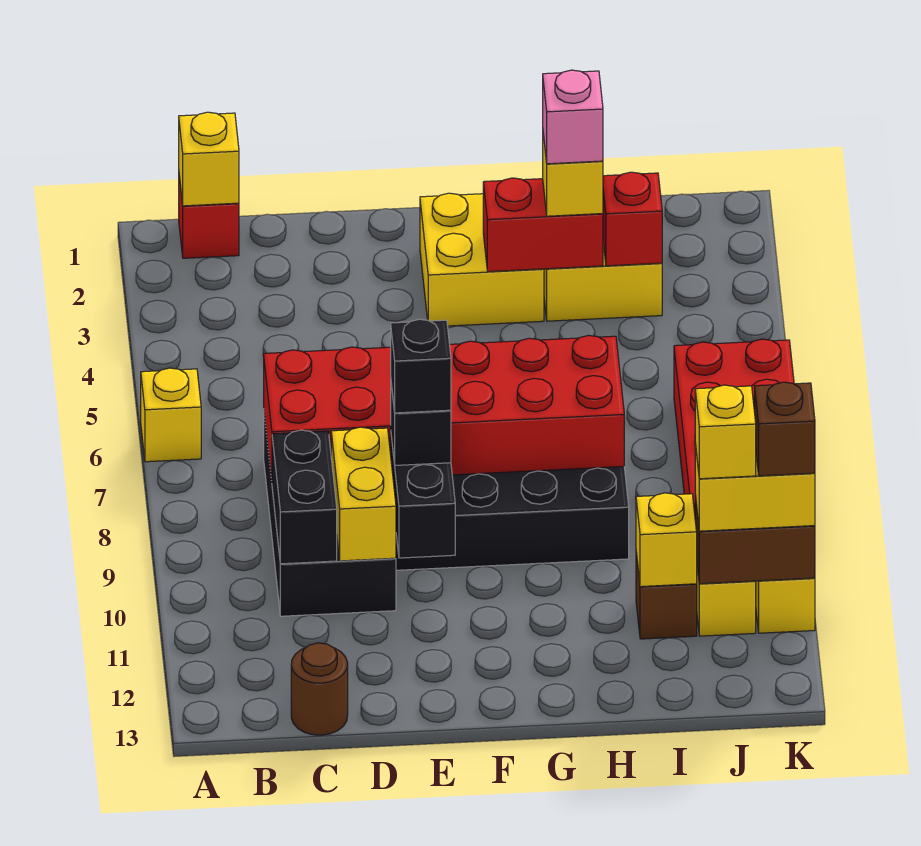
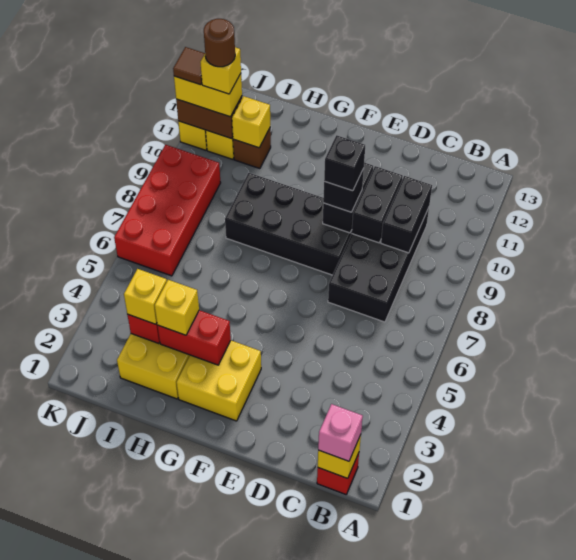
yellow 1x1 brick [141,368,201,462] -> yellow 1x1 brick moved to [124,269,167,324]
red 2x6 brick [264,335,624,481] -> none
brown 1x1 round brick [291,643,348,735] -> brown 1x1 round brick moved to [204,19,235,67]
yellow 1x2 brick [331,427,396,561] -> black 1x2 brick [352,166,403,243]
pink 1x1 brick [543,70,603,164] -> pink 1x1 brick moved to [318,404,363,461]
brown 1x1 brick [755,382,815,476] -> brown 1x1 tile [173,47,205,85]

